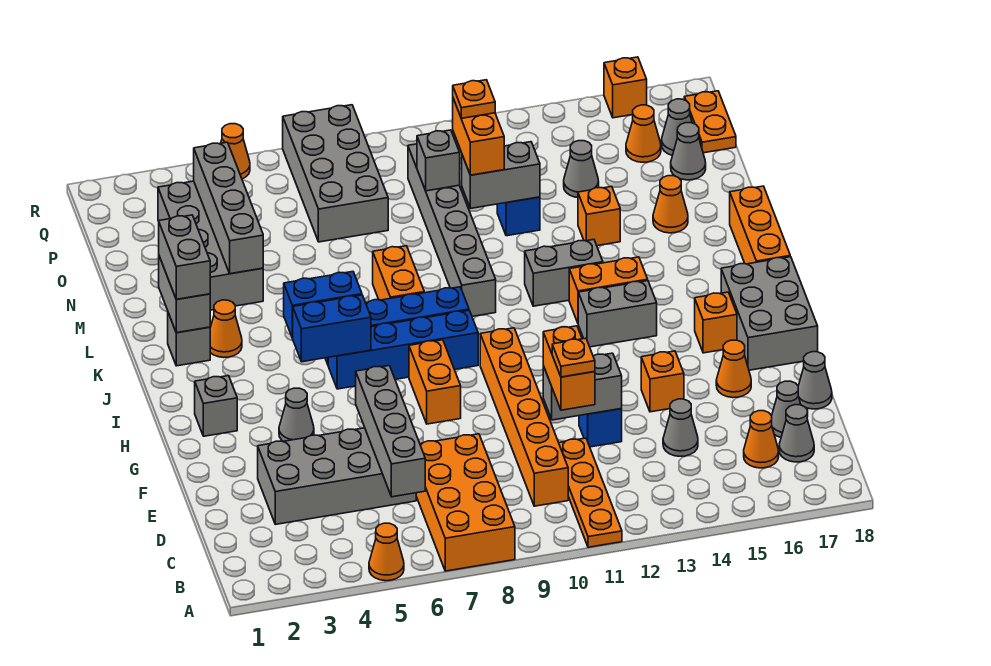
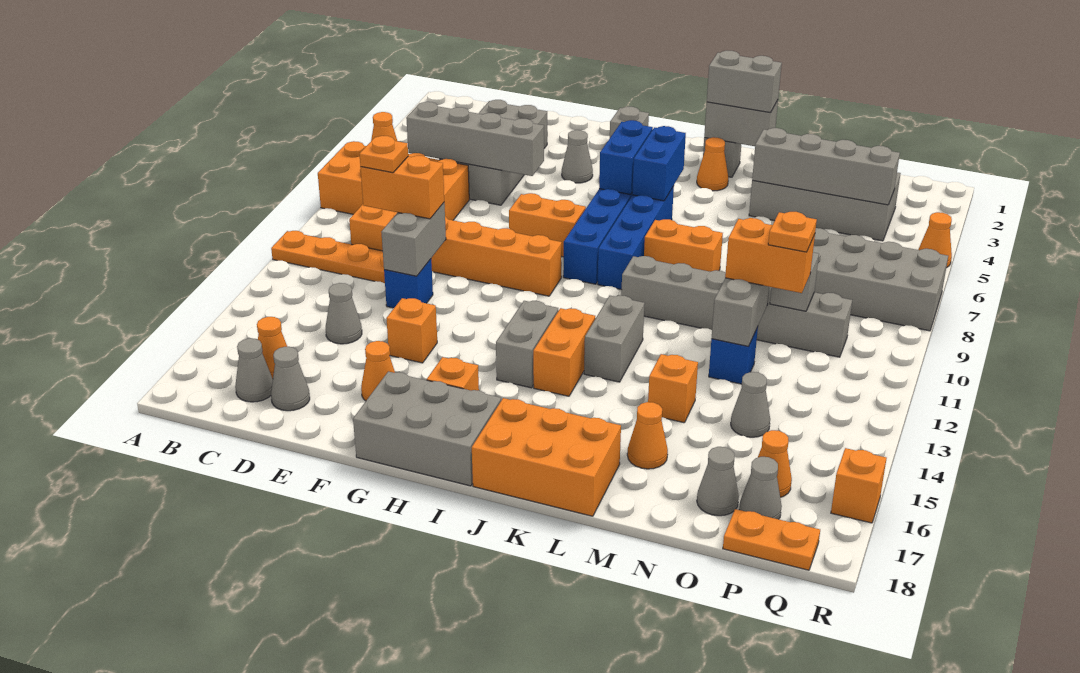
grey 1x1 cone [798,352,832,409] -> none
orange 1x3 brick [730,186,790,264] -> orange 2x3 brick [472,398,621,516]

